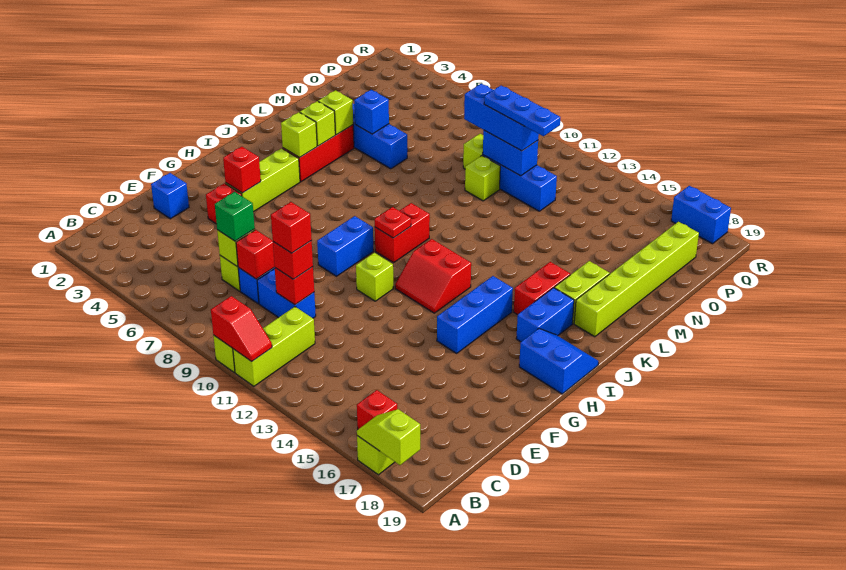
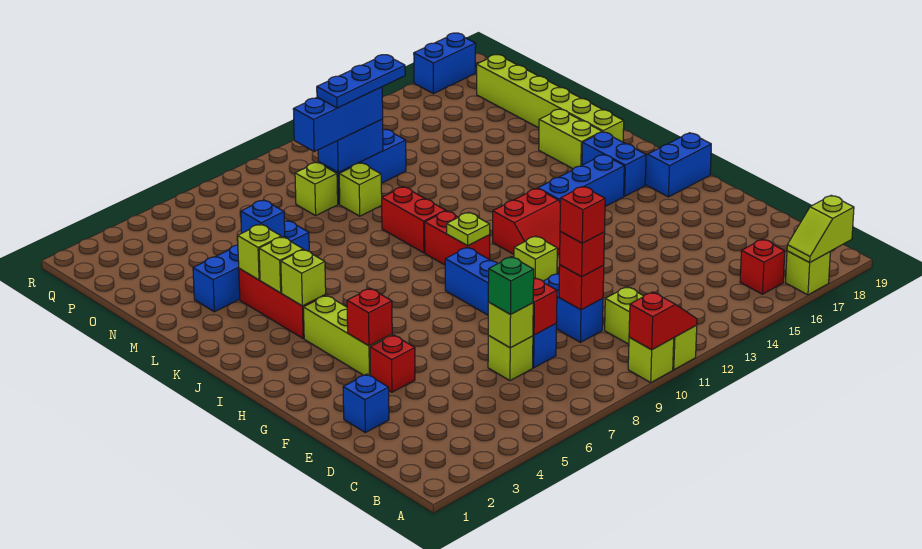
blue 1x2 brick [257,269,316,318] -> blue 1x2 brick turned to [543,273,603,342]
blue 1x3 brick [437,276,513,353] -> blue 1x3 brick turned to [538,155,624,206]
red 1x1 plate [375,207,411,238] -> lime 1x1 plate [447,212,490,246]
red 1x2 brick [514,262,570,315] -> red 1x2 brick moved to [382,187,446,253]

